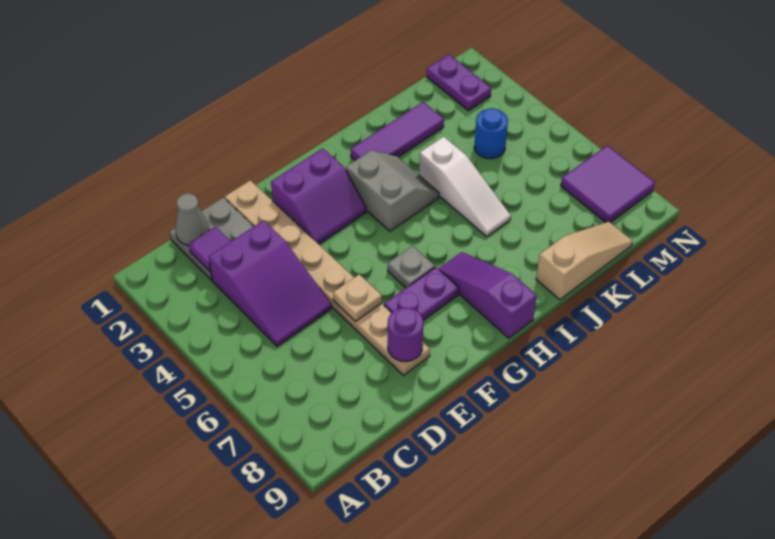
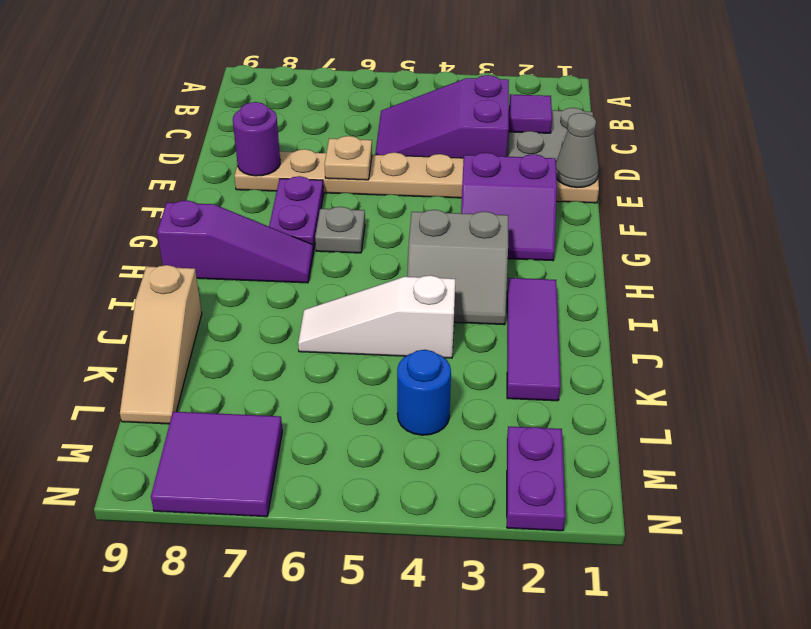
grey 1x1 cone [175,194,209,245] -> grey 1x1 cone moved to [556,113,599,187]
purple 2x2 slope [271,148,366,244] -> purple 2x2 slope turned to [461,153,557,261]
purple 1x2 plate [427,55,491,111] -> purple 1x2 plate turned to [507,426,565,531]

